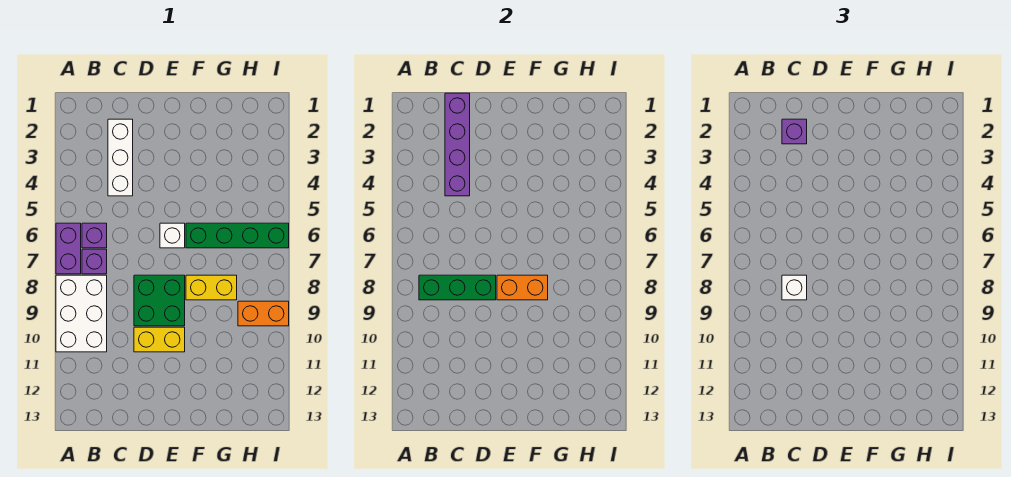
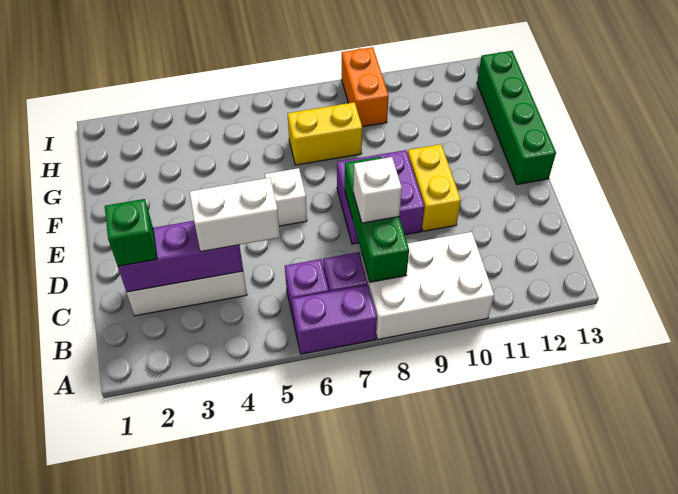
purple 1x4 brick [445,93,470,196] -> purple 1x3 brick [118,221,243,292]
purple 1x1 brick [782,119,807,144] -> green 1x1 brick [105,199,157,266]
none -> white 1x2 brick [189,178,280,252]
green 2x2 brick [134,275,185,326] -> purple 2x2 brick [337,150,424,244]
orange 1x2 brick [497,275,548,300] -> none
green 1x4 brick [186,223,289,248] -> green 1x4 brick moved to [477,51,556,184]
yellow 1x2 brick [186,275,237,300] -> yellow 1x2 brick turned to [287,102,362,165]

